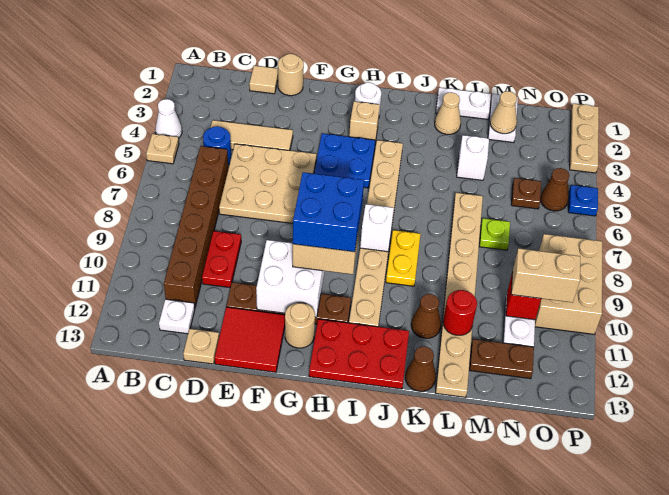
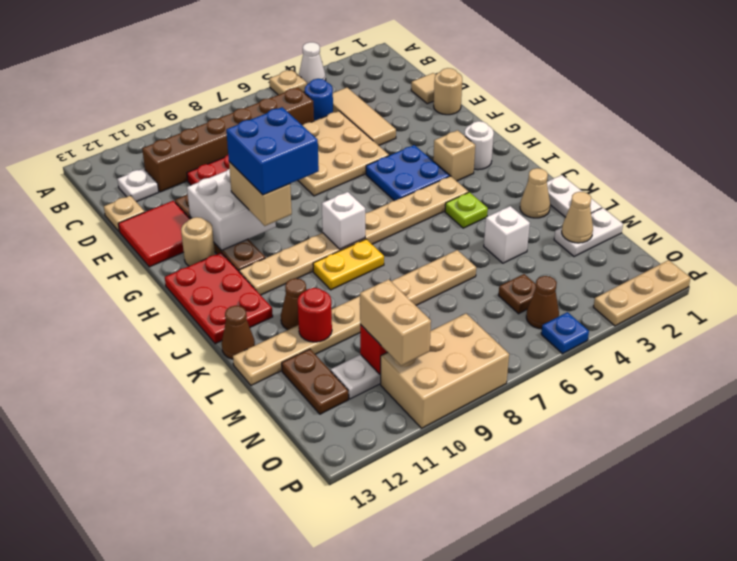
lime 1x1 plate [479,218,510,250] -> lime 1x1 plate moved to [445,192,488,228]

